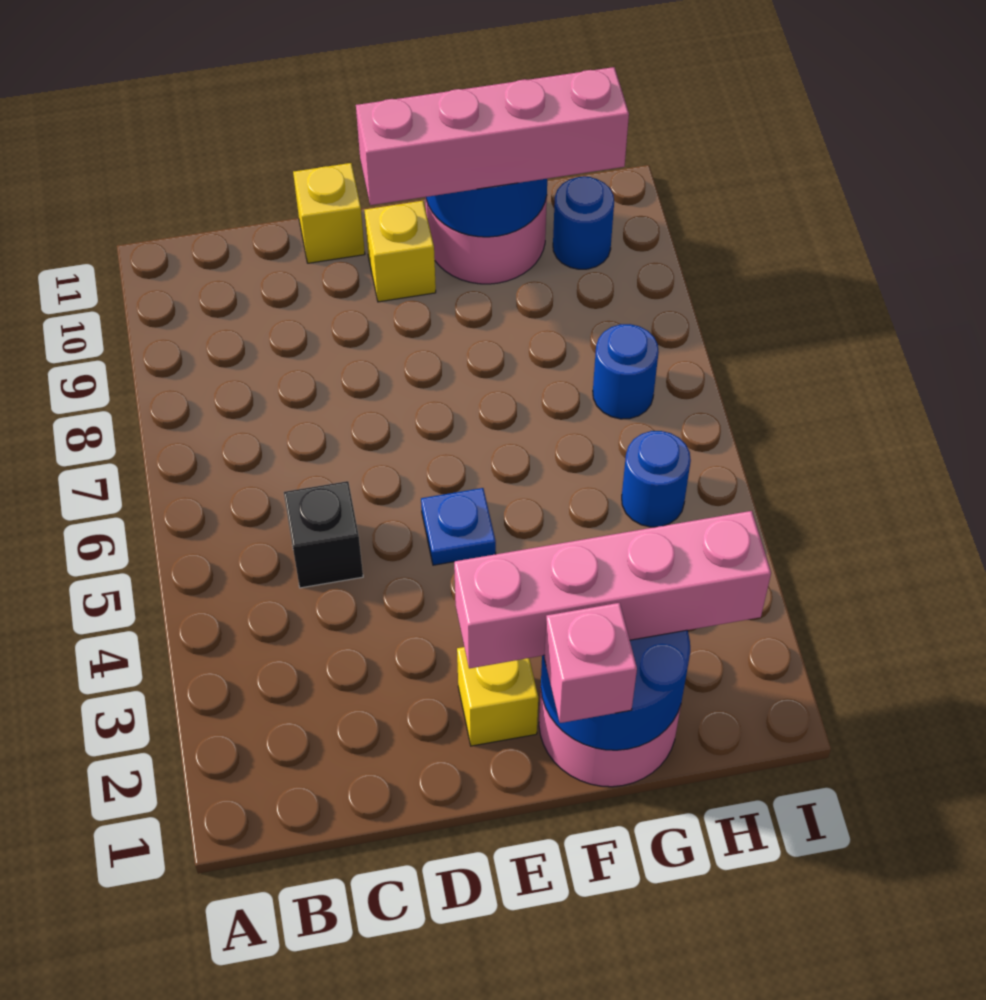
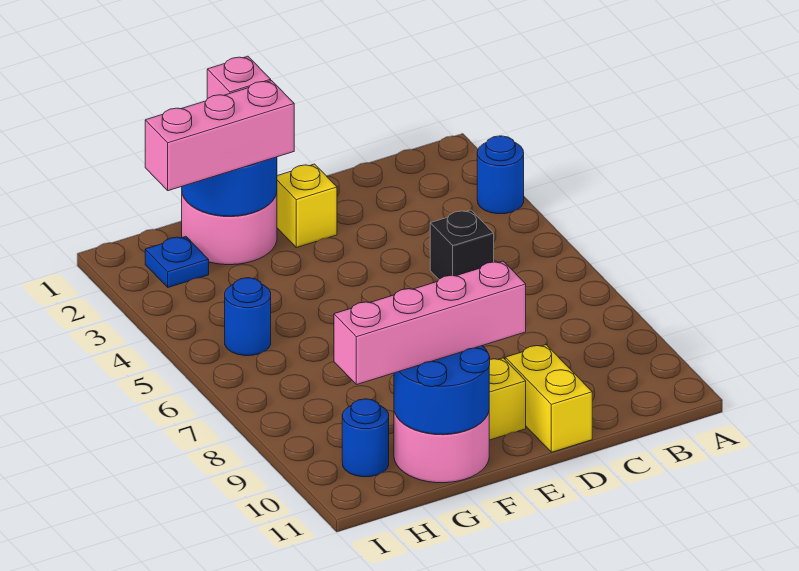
yellow 1x1 brick [293,163,365,263] -> yellow 1x2 brick [505,345,592,452]
pink 1x4 brick [454,511,771,668] -> pink 1x3 brick [145,81,294,191]
blue 1x1 plate [421,488,496,565] -> blue 1x1 plate moved to [145,236,209,287]
blue 1x1 round brick [593,324,659,419] -> blue 1x1 round brick moved to [477,136,524,214]

